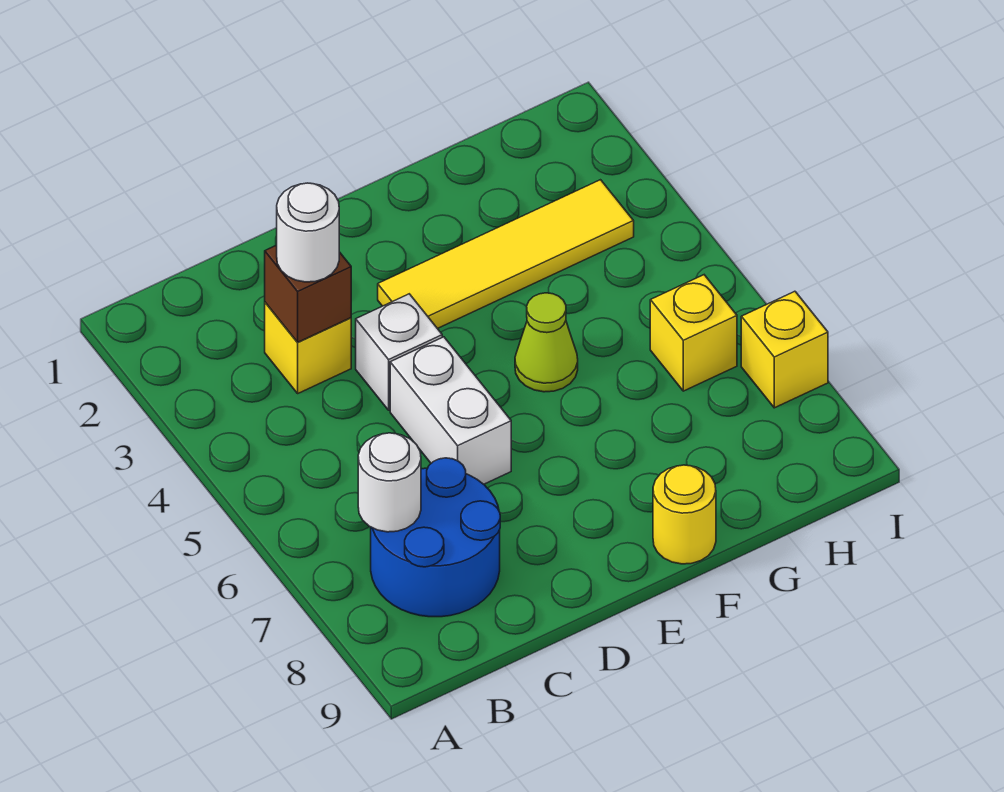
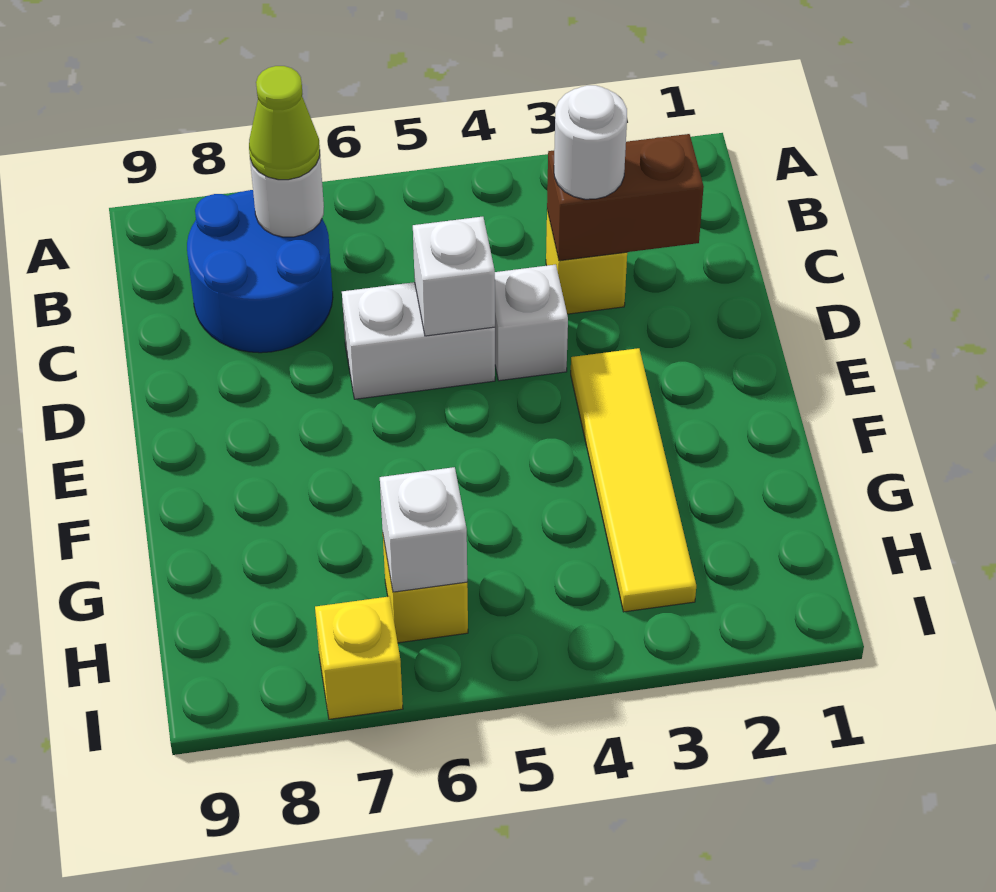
brown 1x1 brick [265,245,351,342] -> brown 1x2 brick [547,134,704,261]
none -> white 1x1 brick [413,217,495,336]
lime 1x1 cone [515,293,578,392] -> lime 1x1 cone moved to [249,66,320,180]
yellow 1x1 round brick [653,465,716,564] -> none
none -> white 1x1 brick [380,467,467,592]

